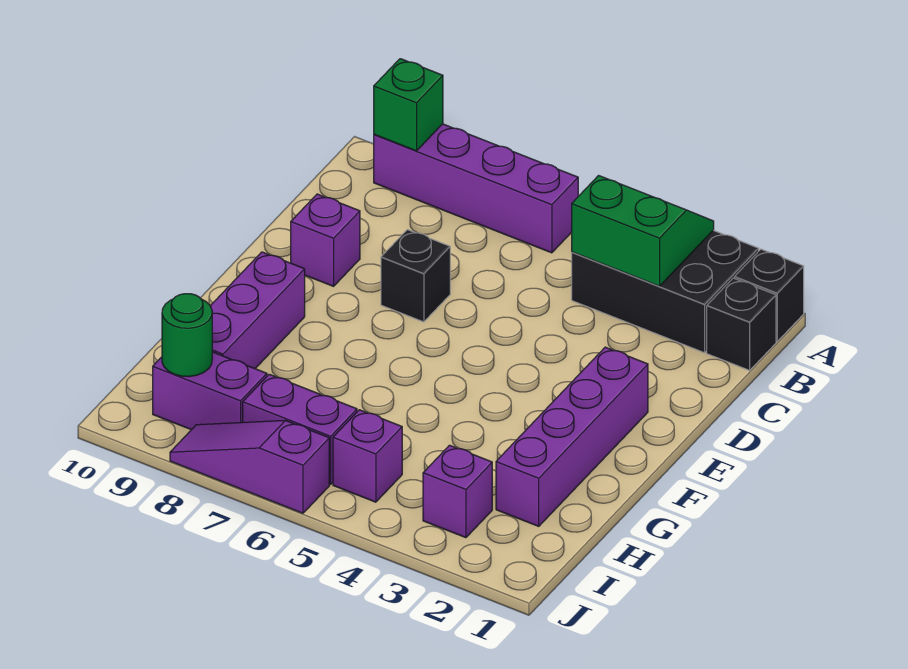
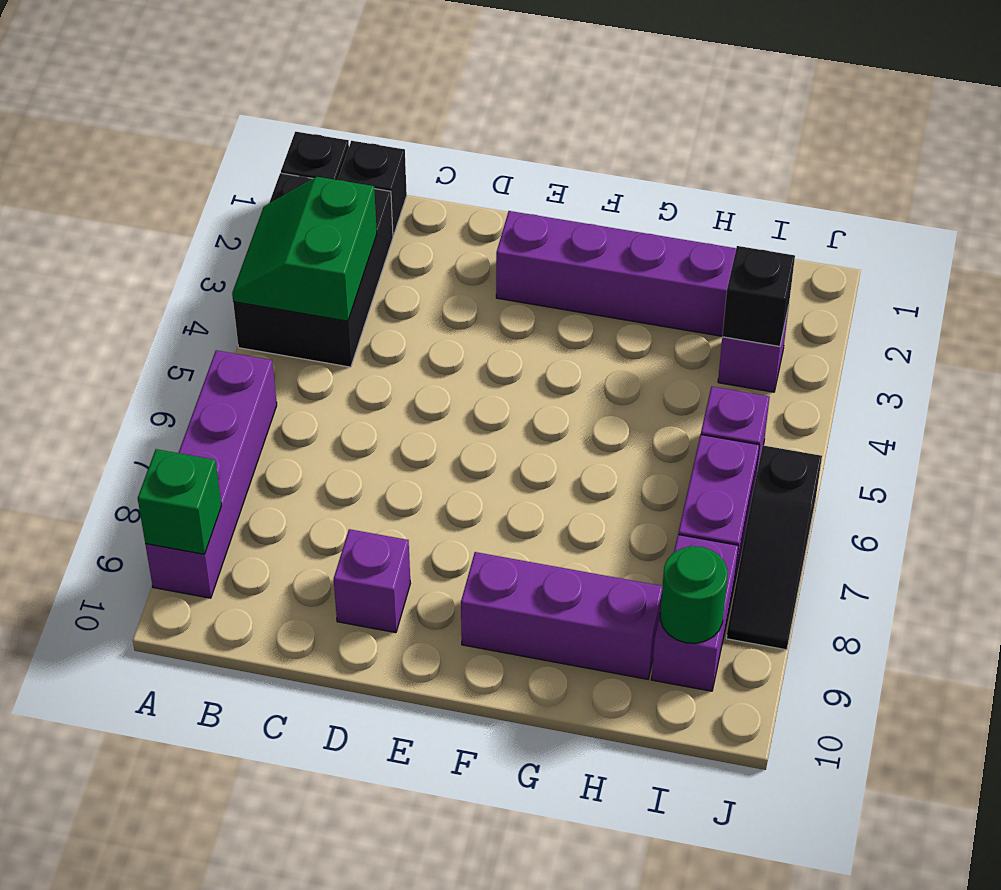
black 1x1 brick [381,230,450,322] -> black 1x1 brick moved to [722,246,795,347]
purple 1x3 slope [170,420,329,513] -> black 1x3 slope [726,445,822,650]

